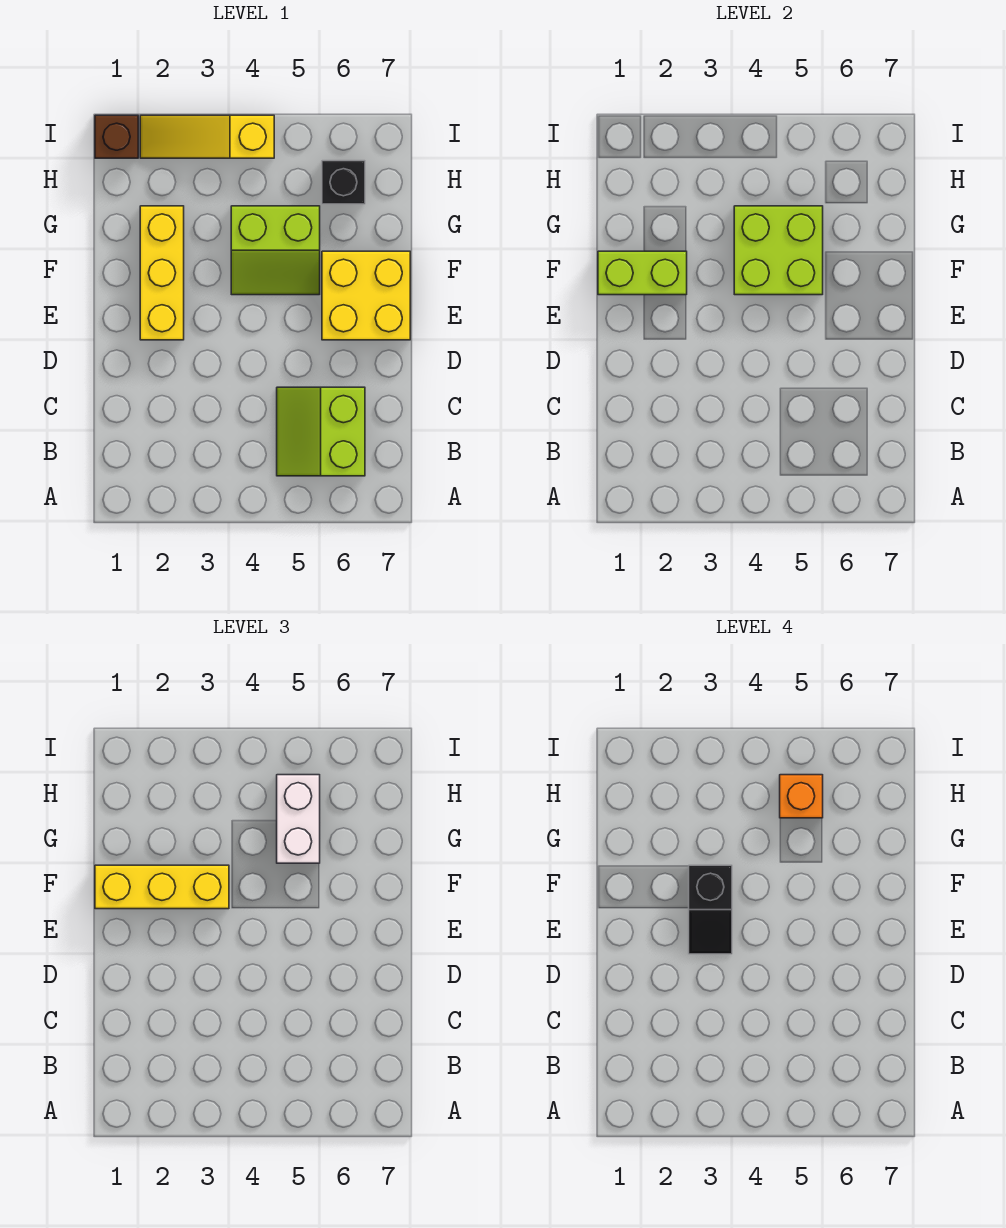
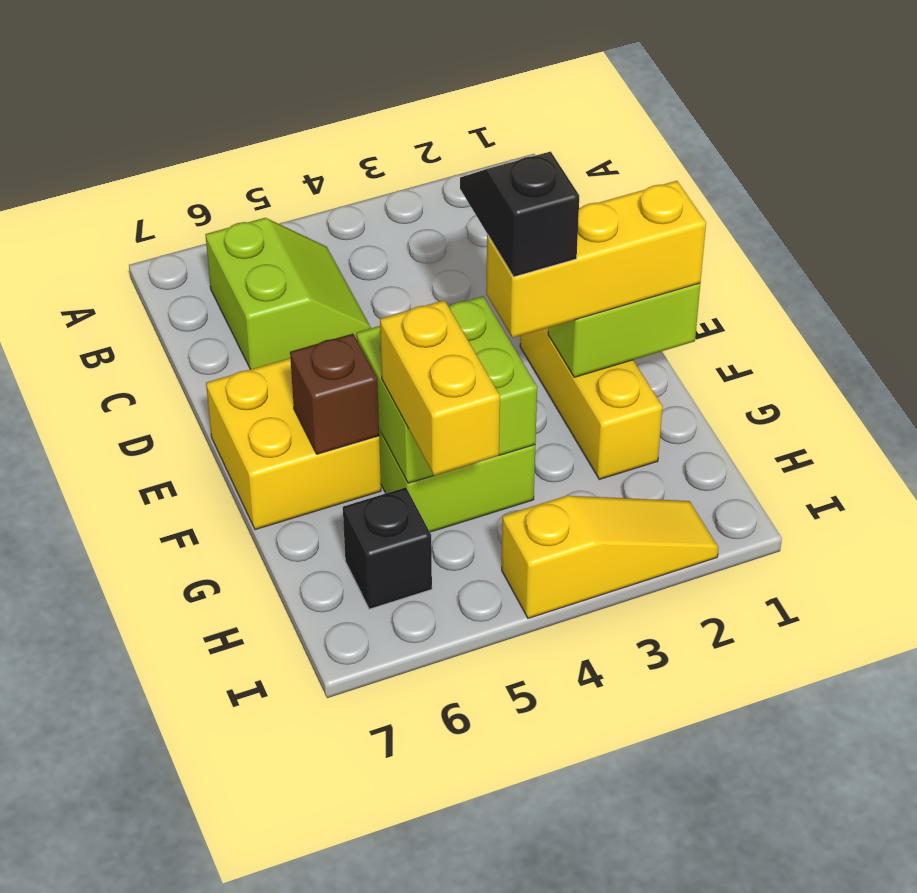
white 1x2 brick [277,775,320,863] -> yellow 1x2 brick [380,300,500,476]
orange 1x1 brick [780,775,823,818] -> none
brown 1x1 brick [95,115,138,158] -> brown 1x1 brick moved to [290,334,379,454]

